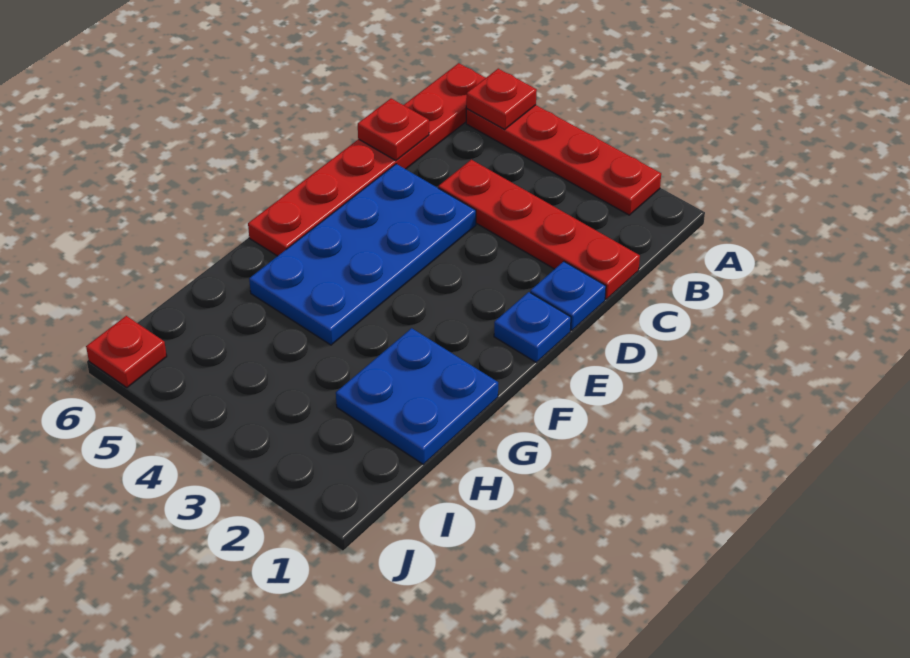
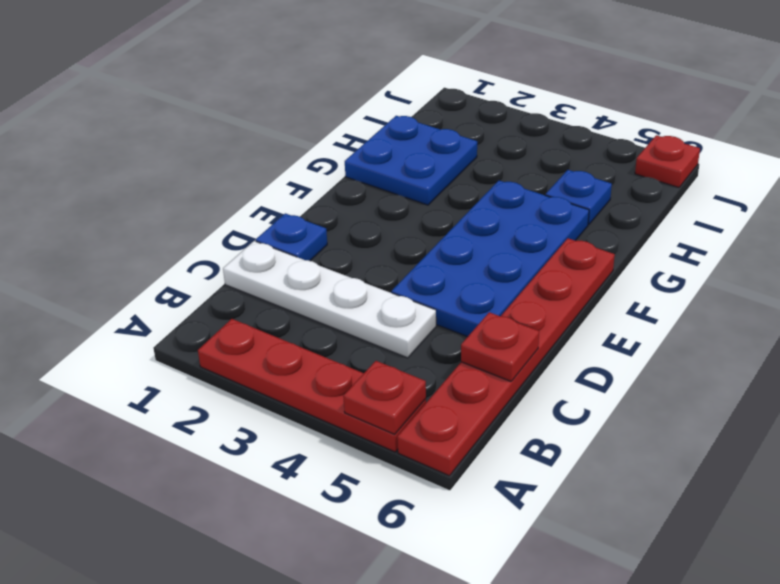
red 1x4 plate [438,160,640,299] -> white 1x4 plate [223,241,436,358]
blue 1x1 plate [494,292,571,362] -> blue 1x1 plate moved to [545,170,612,225]

